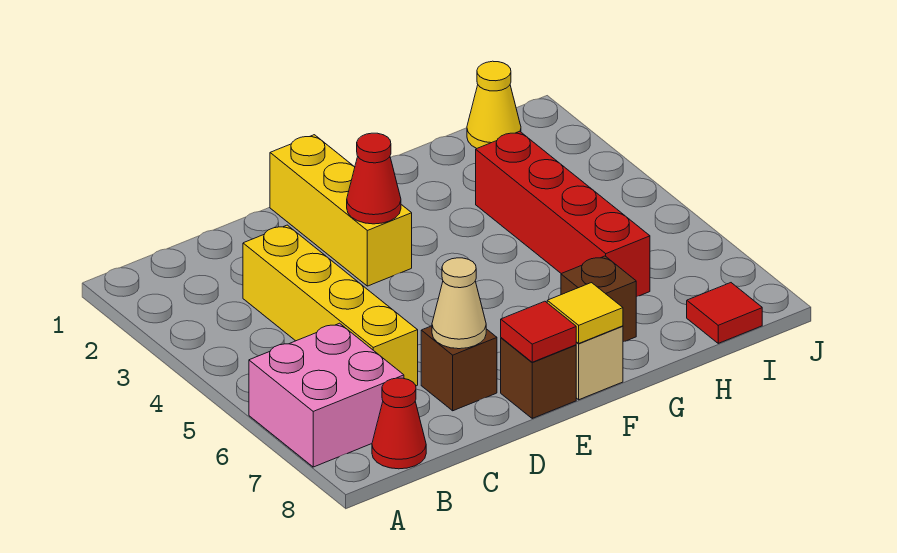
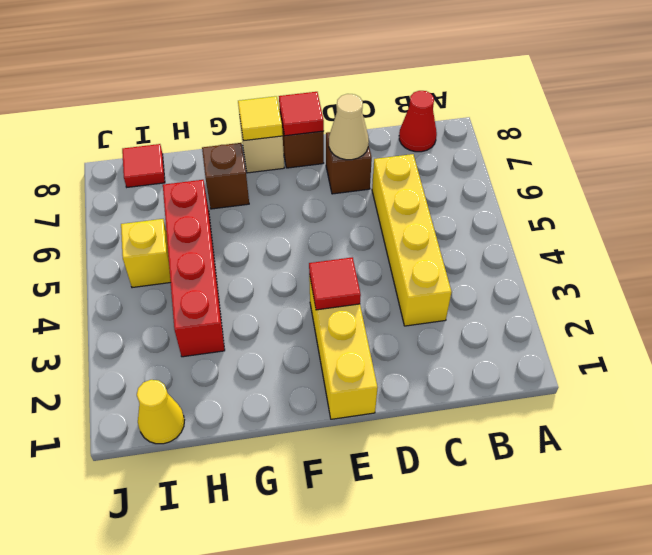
pink 2x2 brick [249,323,404,467] -> none
red 1x1 cone [347,133,401,224] -> red 1x1 tile [309,257,361,310]
none -> yellow 1x1 brick [121,219,171,288]

